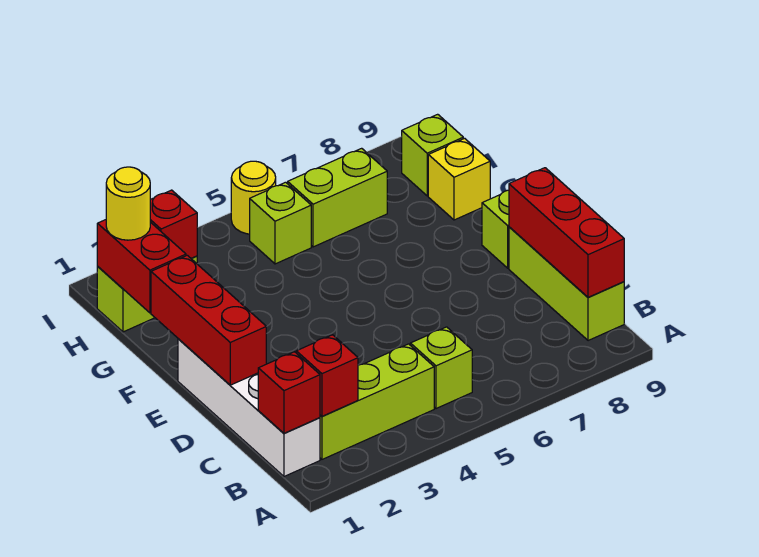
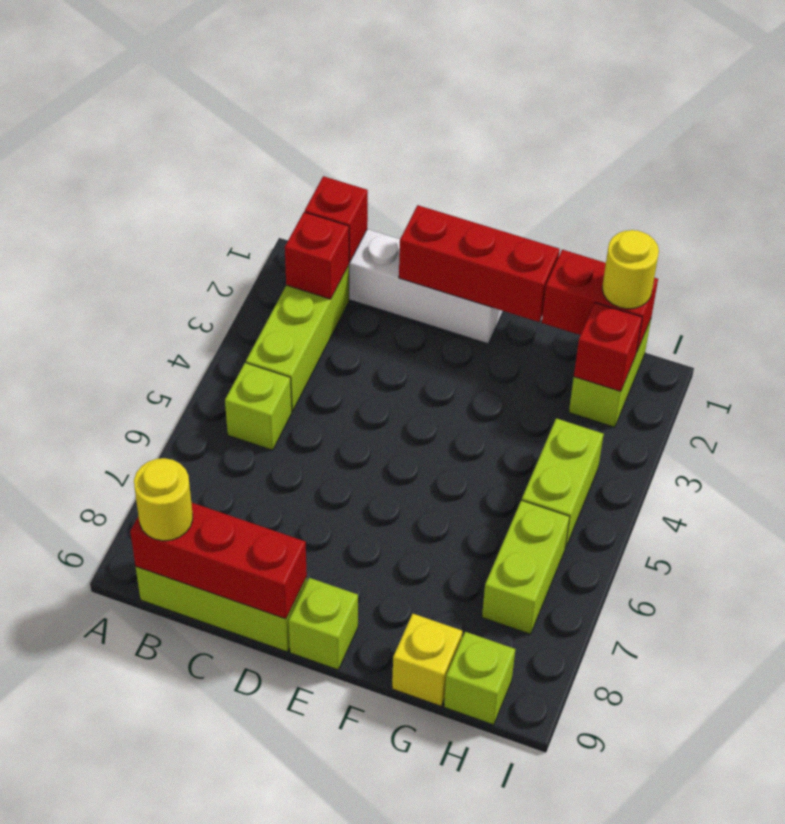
lime 1x1 brick [250,182,311,264] -> lime 1x2 brick [522,418,604,548]
yellow 1x1 round brick [231,161,276,234] -> yellow 1x1 round brick moved to [134,458,193,541]

